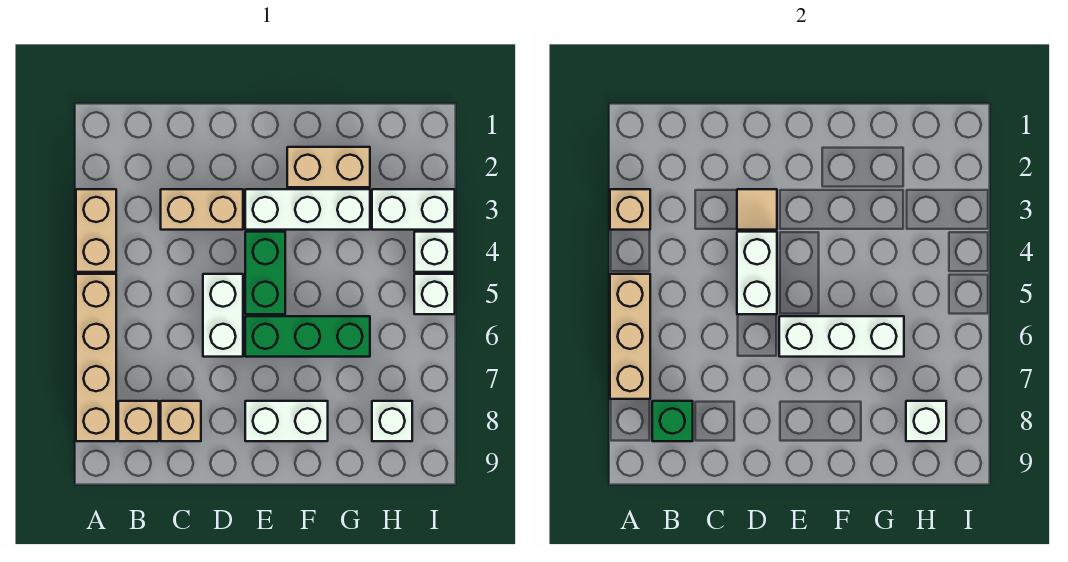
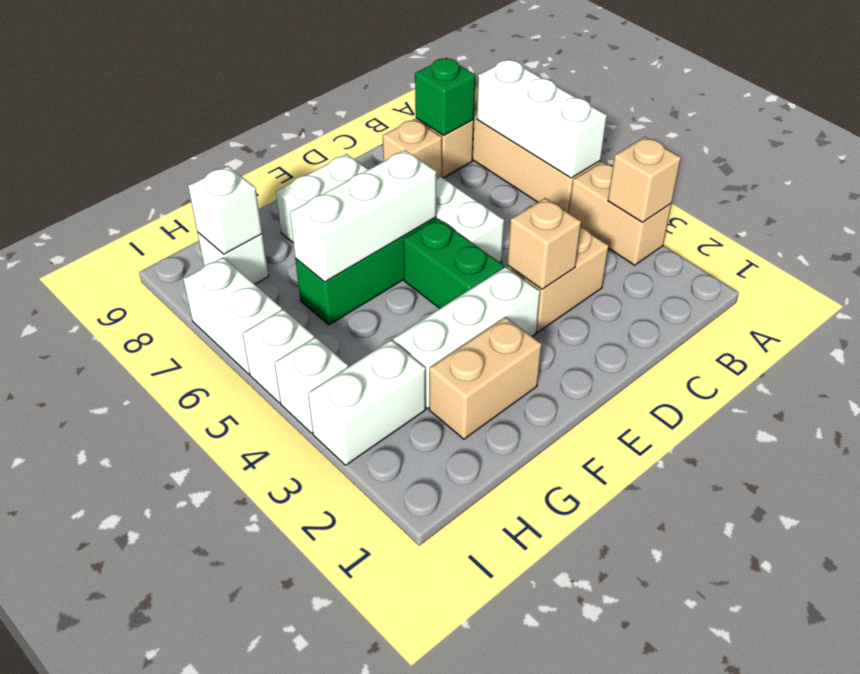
tan 1x3 brick [610,274,650,399] -> white 1x3 brick [477,59,607,178]
tan 1x1 tile [737,189,777,230] -> tan 1x1 brick [507,198,581,289]
white 1x2 brick [737,232,777,314] -> white 1x2 brick moved to [183,257,282,374]

